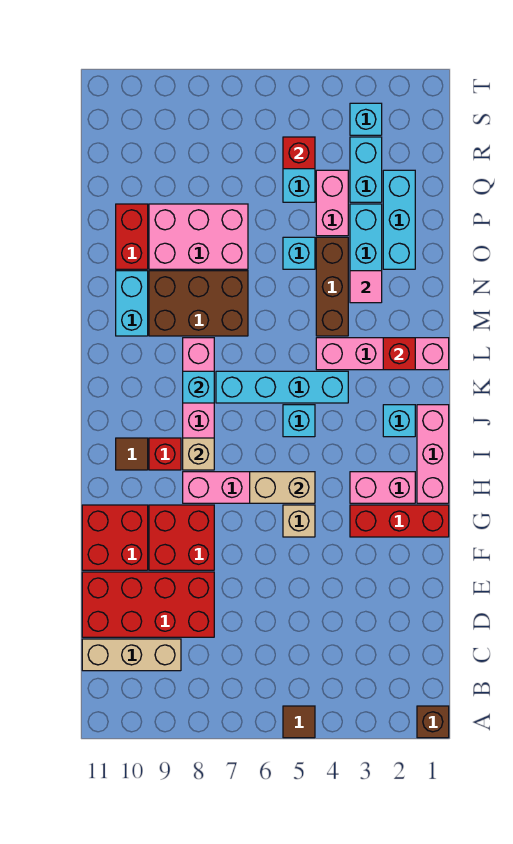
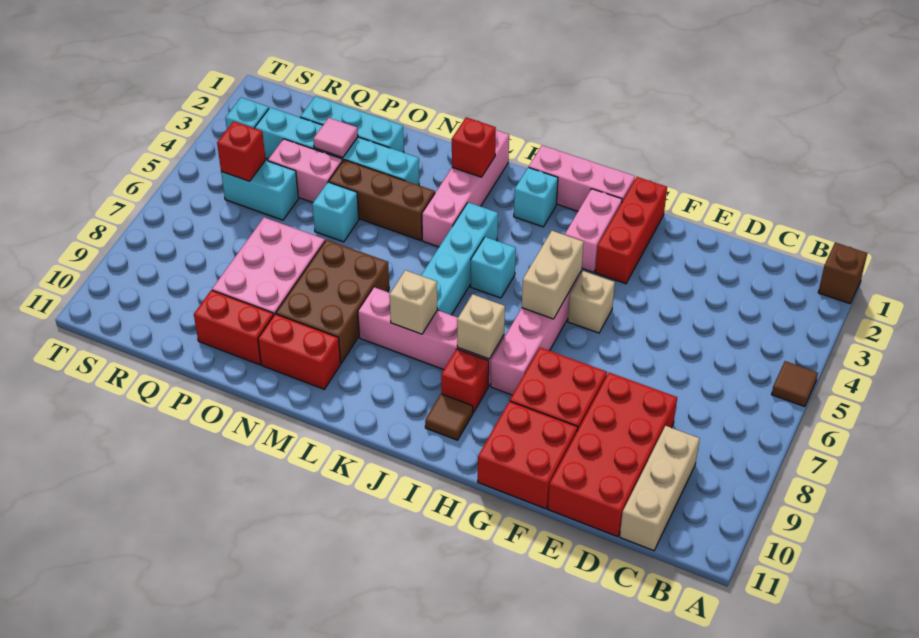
cyan 1x1 brick [183,371,214,403] -> tan 1x1 brick [389,270,437,334]
cyan 1x2 brick [116,271,148,336] -> red 1x2 brick [258,314,341,389]
pink 1x1 tile [350,271,382,303] -> pink 1x1 tile moved to [314,118,358,158]

